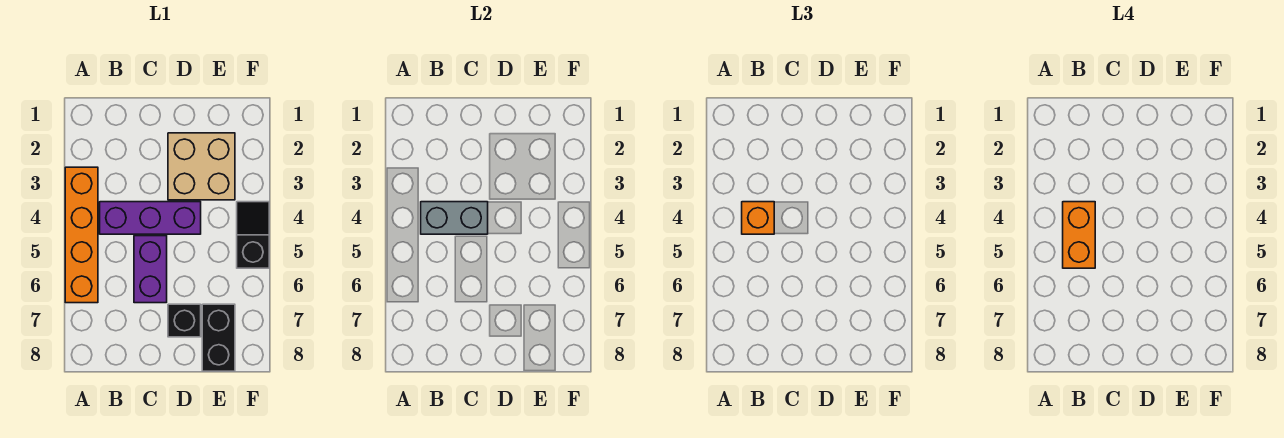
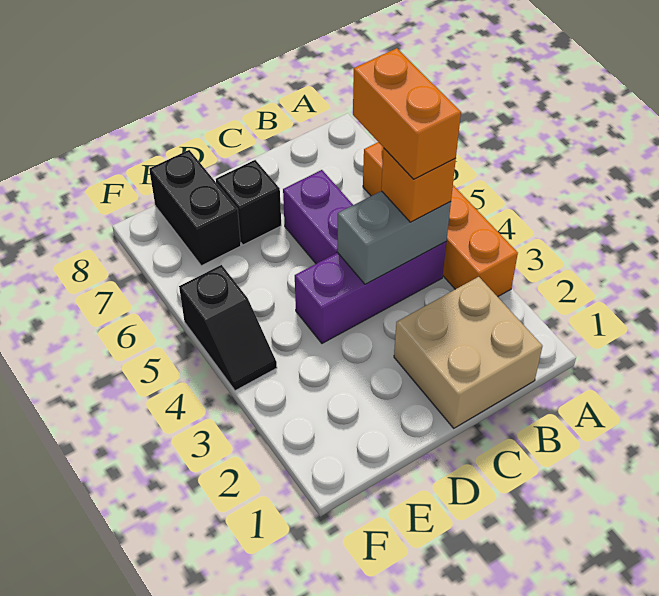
tan 2x2 brick [168,133,235,200] -> tan 2x2 brick moved to [394,277,542,428]

